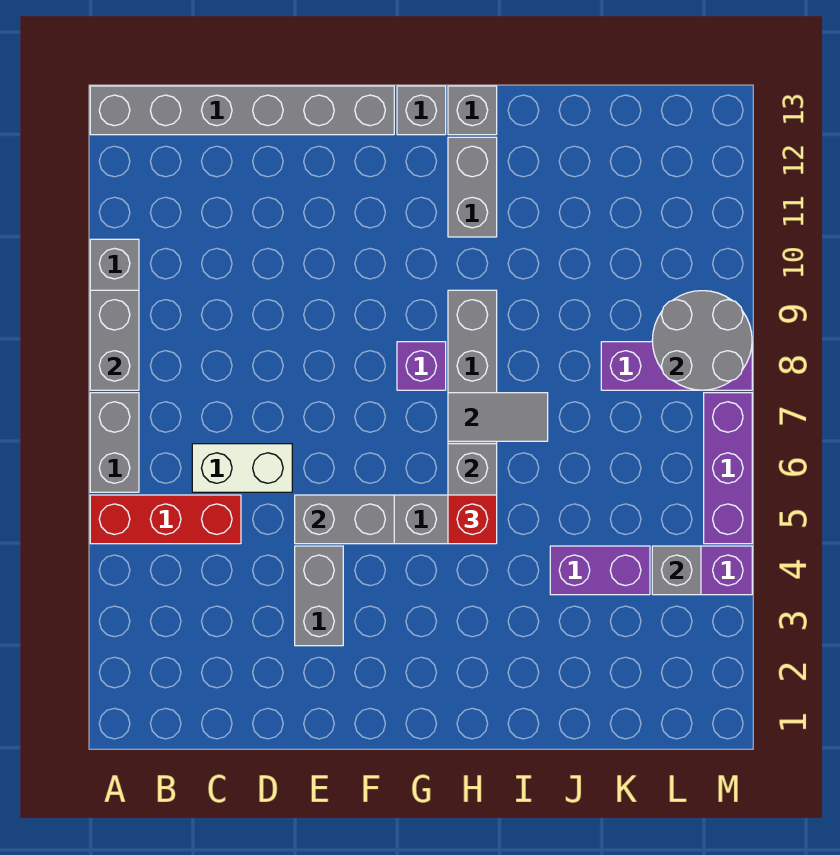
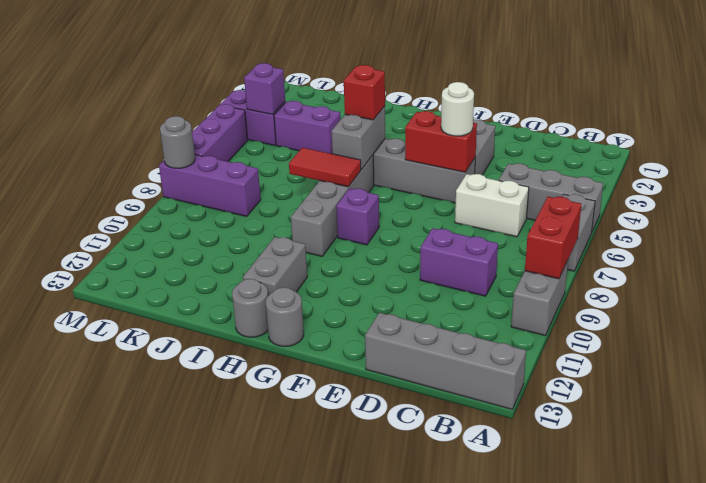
red 1x3 brick [90,495,241,544] -> grey 1x3 brick [499,163,603,231]
grey 1x2 brick [90,290,139,390] -> red 1x2 brick [525,197,581,279]
grey 1x6 brick [90,86,394,135] -> grey 1x4 brick [365,313,526,409]
none -> purple 1x2 brick [420,228,498,296]
grey 1x2 brick [295,495,394,544] -> red 1x2 brick [405,111,477,172]
none -> white 1x1 round brick [441,82,474,136]
grey 1x1 brick [397,86,446,135] -> grey 1x1 round brick [266,287,304,346]
grey 1x2 tile [448,393,548,441] -> red 1x2 tile [289,148,361,187]
grey 1x1 brick [448,86,497,135] -> grey 1x1 round brick [232,279,268,337]
grey 1x1 brick [652,546,701,595] -> purple 1x1 brick [244,63,285,115]
grey 2x2 round brick [652,291,752,390] -> grey 1x1 round brick [160,116,195,168]

